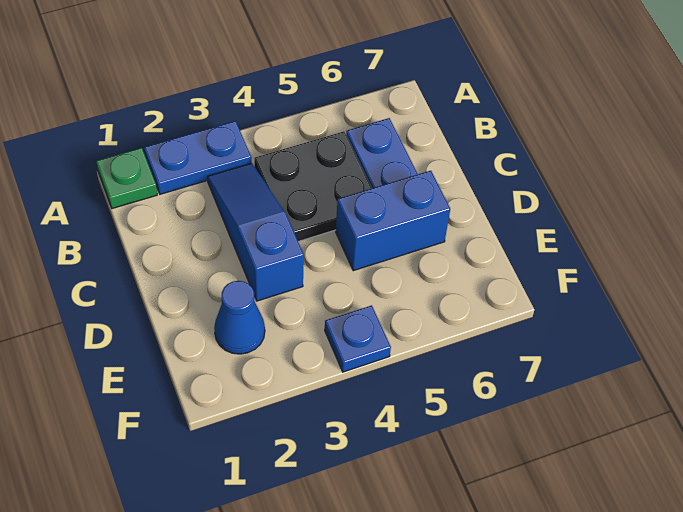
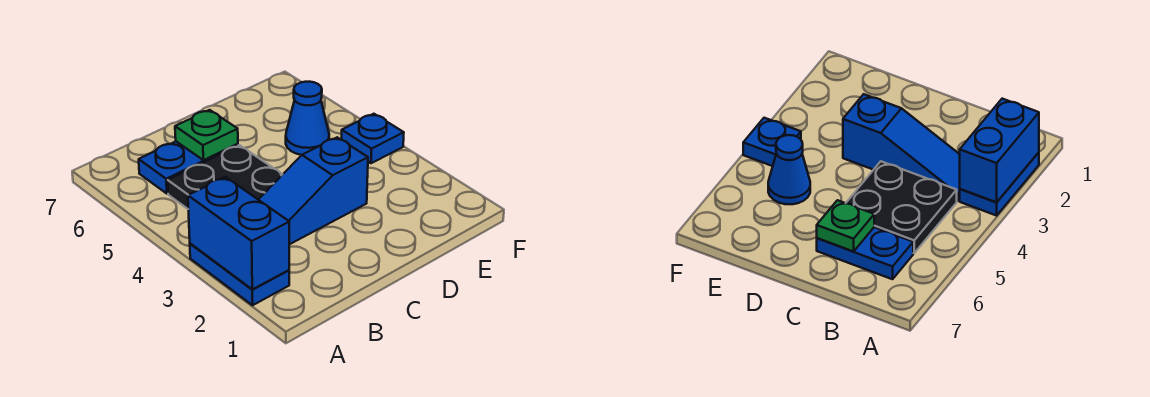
green 1x1 plate [96,148,157,208] -> green 1x1 plate moved to [175,110,238,160]
blue 1x2 brick [336,171,450,271] -> blue 1x2 brick moved to [188,177,289,289]
blue 1x1 cone [214,281,265,354] -> blue 1x1 cone moved to [286,82,329,155]

